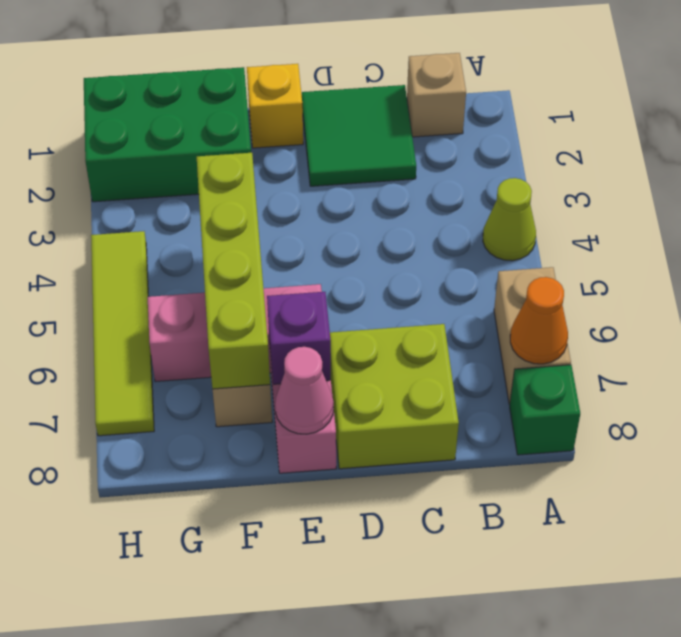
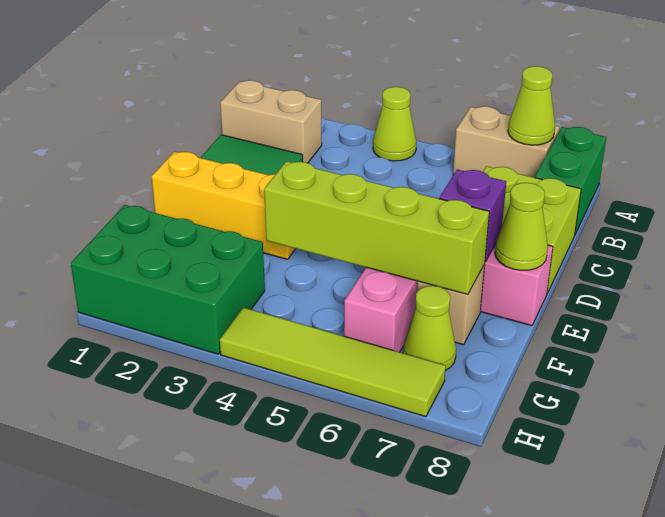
orange 1x1 cone [510,277,568,364] -> lime 1x1 cone [508,66,555,145]
green 1x1 brick [510,365,580,455] -> green 1x2 brick [535,127,606,234]
tan 1x1 brick [407,53,466,137] -> tan 1x2 brick [220,80,322,163]
yellow 1x1 brick [247,64,303,148] -> yellow 1x3 brick [151,152,296,259]
pink 1x1 cone [275,347,334,434] -> lime 1x1 cone [495,183,548,271]
green 2x3 brick [84,67,251,202] -> green 2x3 brick turned to [71,205,265,354]
none -> lime 1x1 cone [403,286,456,371]

